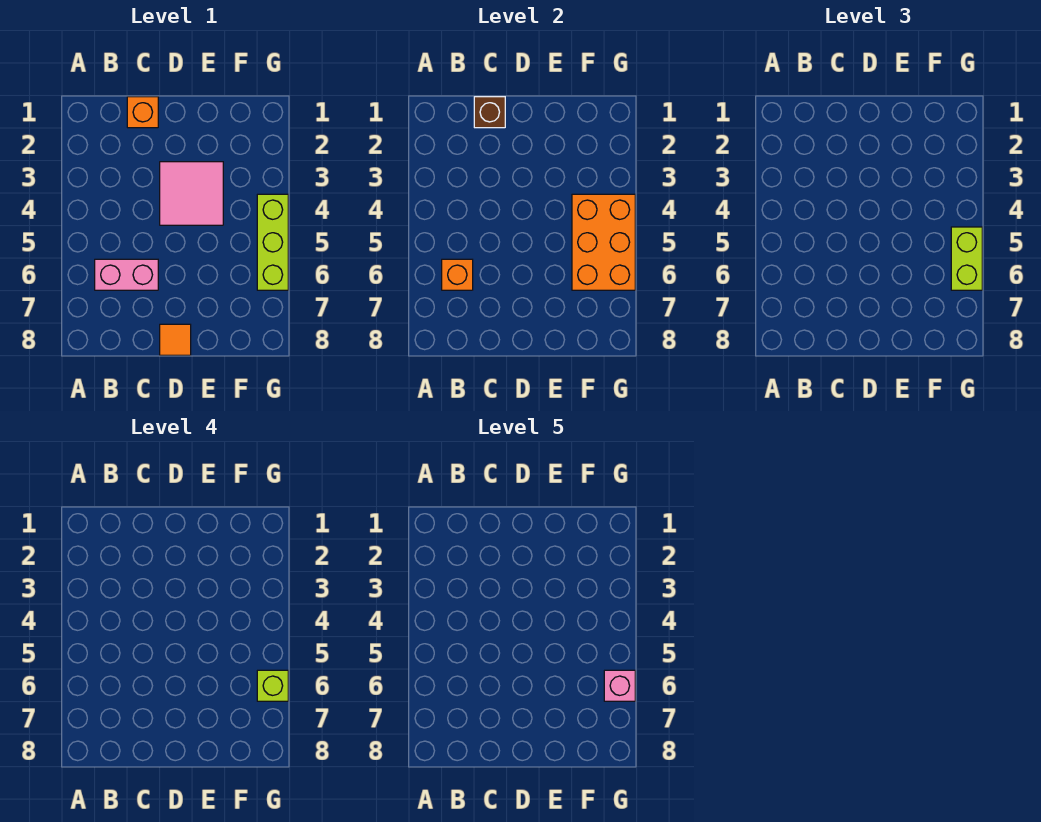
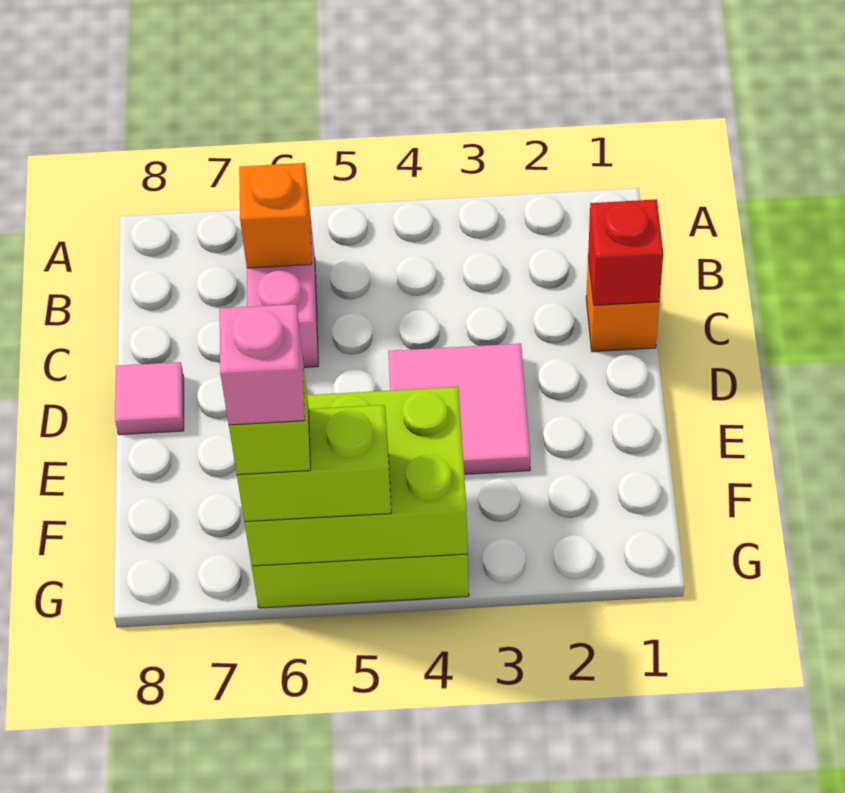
brown 1x1 brick [474,97,505,128] -> red 1x1 brick [588,199,663,305]
orange 1x1 tile [160,324,191,355] -> pink 1x1 tile [115,362,184,435]
orange 2x3 brick [572,194,635,290] -> lime 2x3 brick [244,387,468,566]

